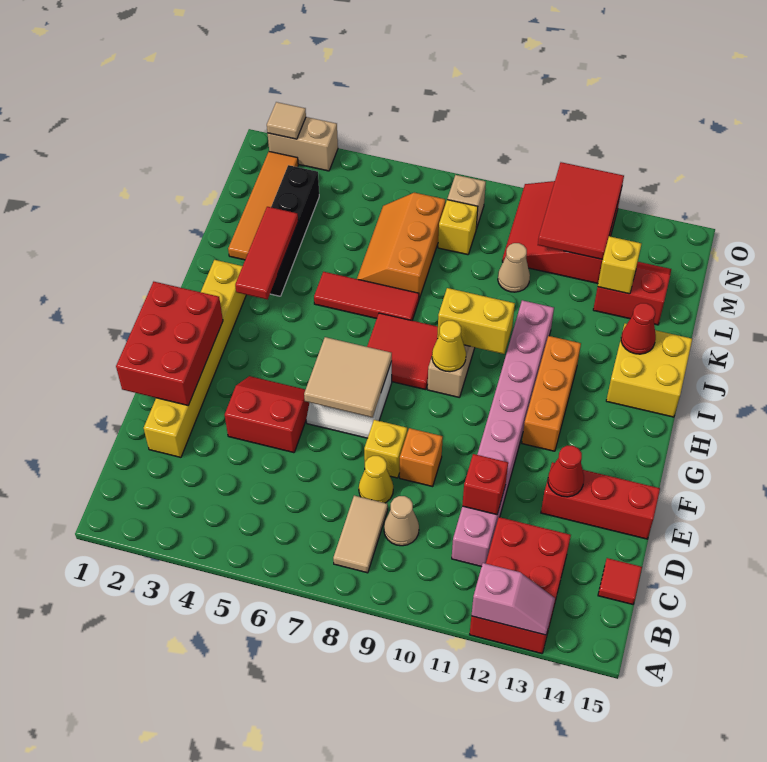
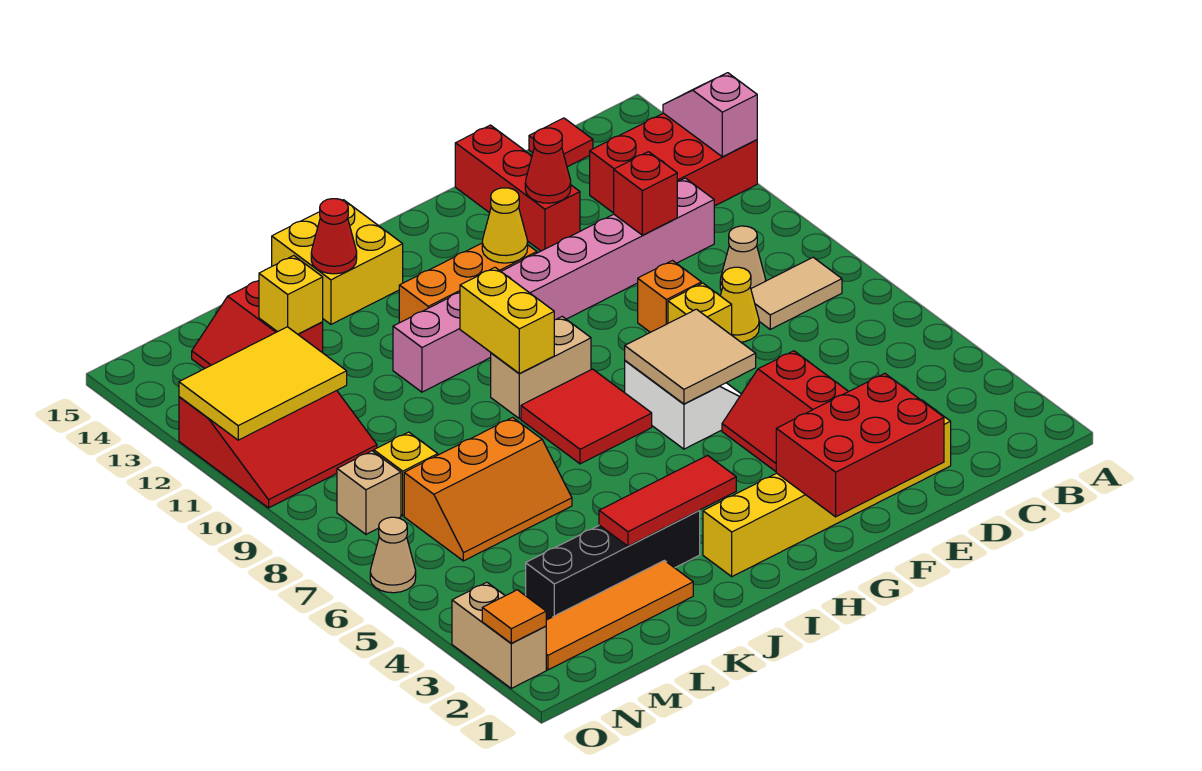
yellow 1x1 cone [432,321,466,372] -> yellow 1x1 cone moved to [482,188,528,263]
red 1x3 tile [314,272,419,320] -> none
tan 1x1 cone [498,243,530,292] -> tan 1x1 cone moved to [370,517,416,593]
red 2x3 tile [538,162,624,260] -> yellow 2x3 tile [179,327,347,440]
tan 1x1 tile [267,102,306,139] -> orange 1x1 tile [482,590,546,643]

